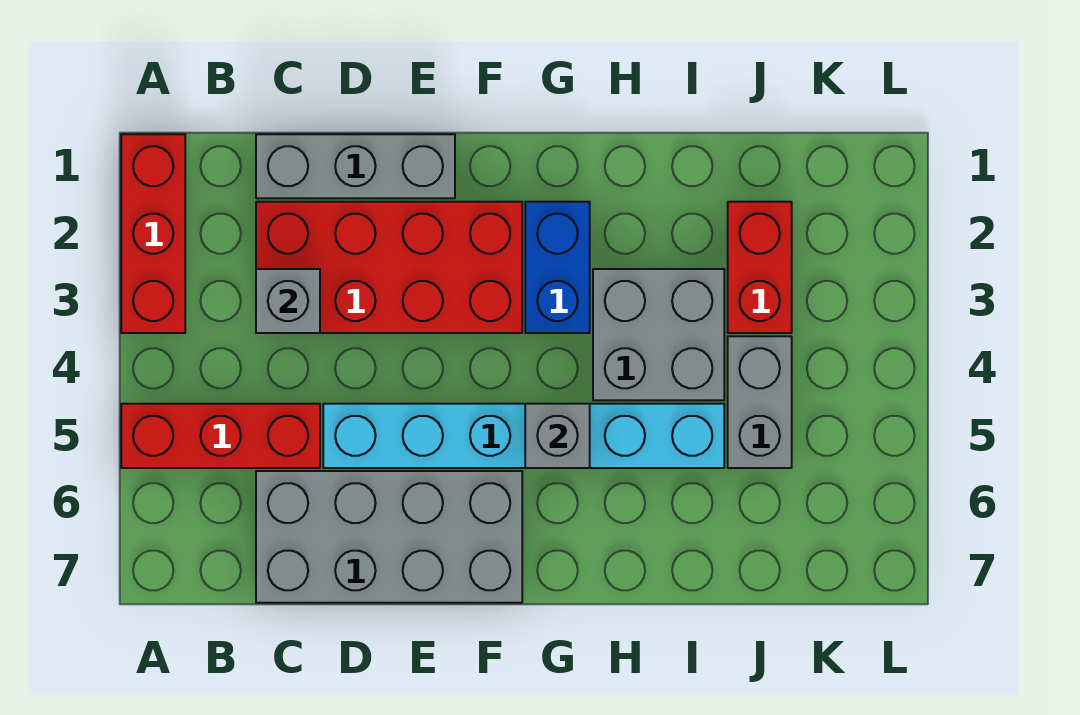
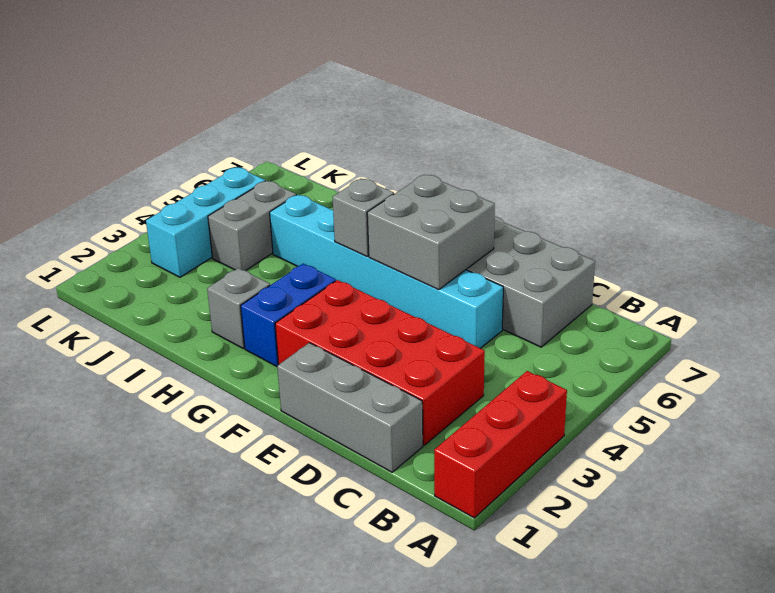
red 1x3 brick [121,404,320,468] -> none
grey 1x1 brick [256,269,320,333] -> grey 1x1 brick moved to [207,268,270,348]
grey 2x2 brick [593,269,724,400] -> grey 2x2 brick moved to [367,174,495,290]
red 1x2 brick [728,202,792,333] -> none
none -> cyan 1x3 brick [146,167,265,277]

